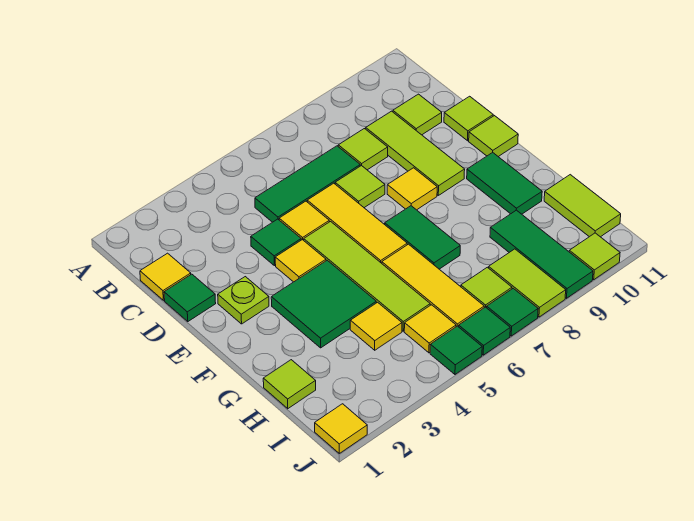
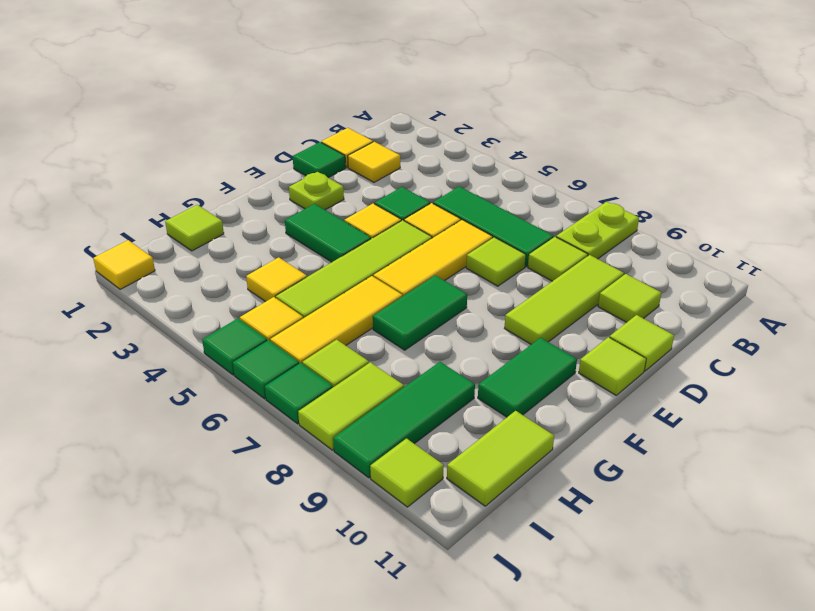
none -> lime 1x2 plate [556,202,639,259]
yellow 1x1 tile [387,168,437,210] -> yellow 1x1 tile moved to [348,142,400,182]
green 2x2 tile [271,260,376,348] -> green 1x2 tile [285,204,371,262]

